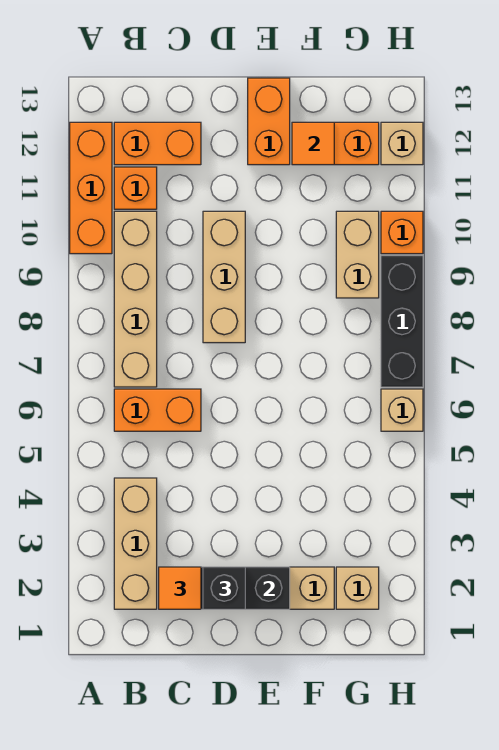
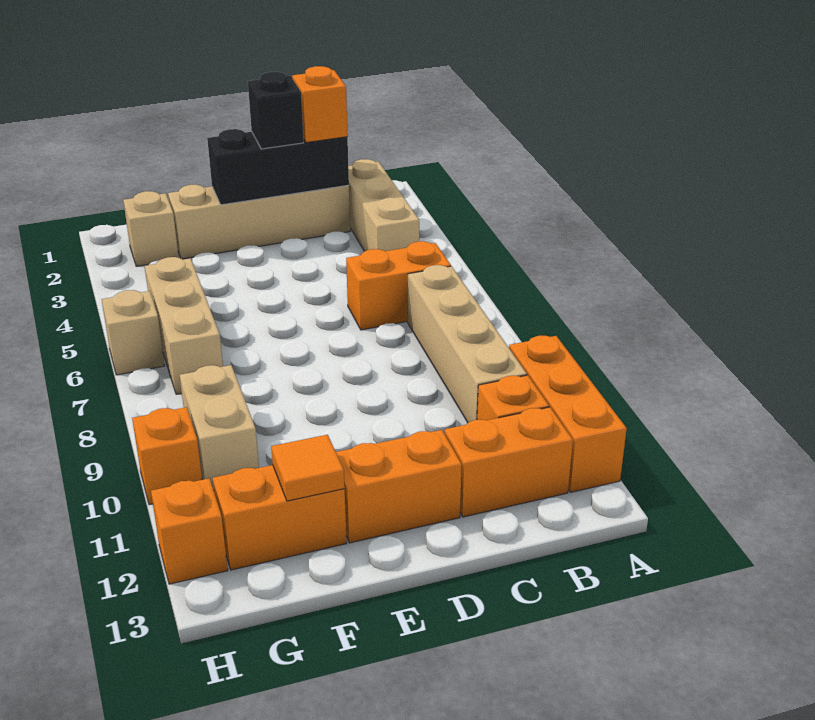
orange 1x1 tile [159,567,201,609] -> orange 1x1 brick [292,66,348,143]
tan 1x3 brick [203,211,245,343] -> tan 1x3 brick moved to [145,257,223,394]
orange 1x2 brick [248,78,290,165] -> orange 1x2 brick turned to [336,430,462,543]
black 1x3 brick [381,256,423,387] -> none
tan 1x1 brick [381,122,423,165] -> orange 1x1 brick [151,478,228,584]

